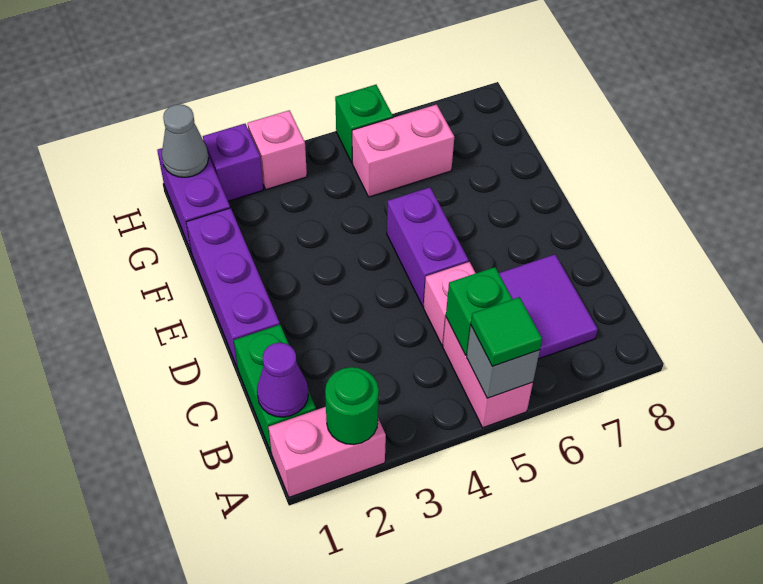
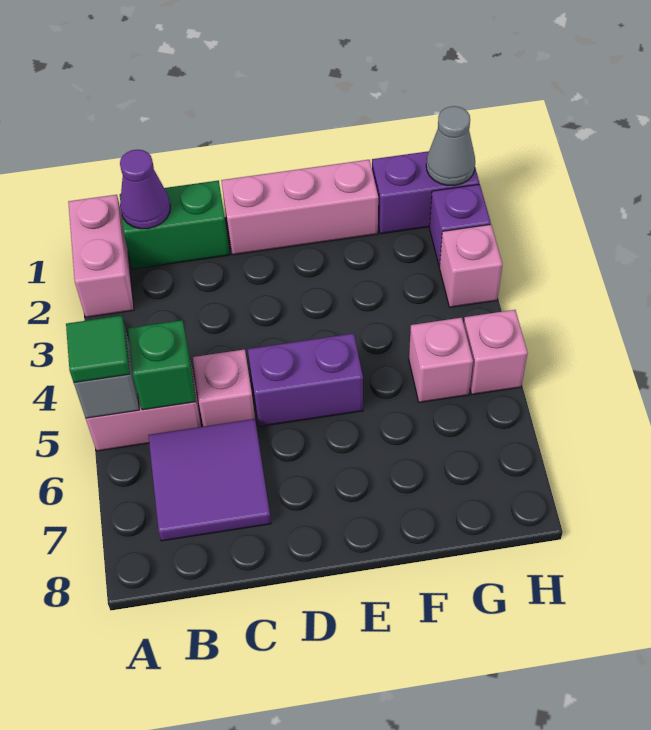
green 1x1 round brick [325,367,379,445] -> none
purple 1x3 brick [186,208,280,368] -> pink 1x3 brick [221,160,378,255]
pink 1x2 brick [352,105,454,197] -> pink 1x1 brick [409,318,473,402]
green 1x1 brick [335,85,393,162] -> pink 1x1 brick [464,310,528,394]

